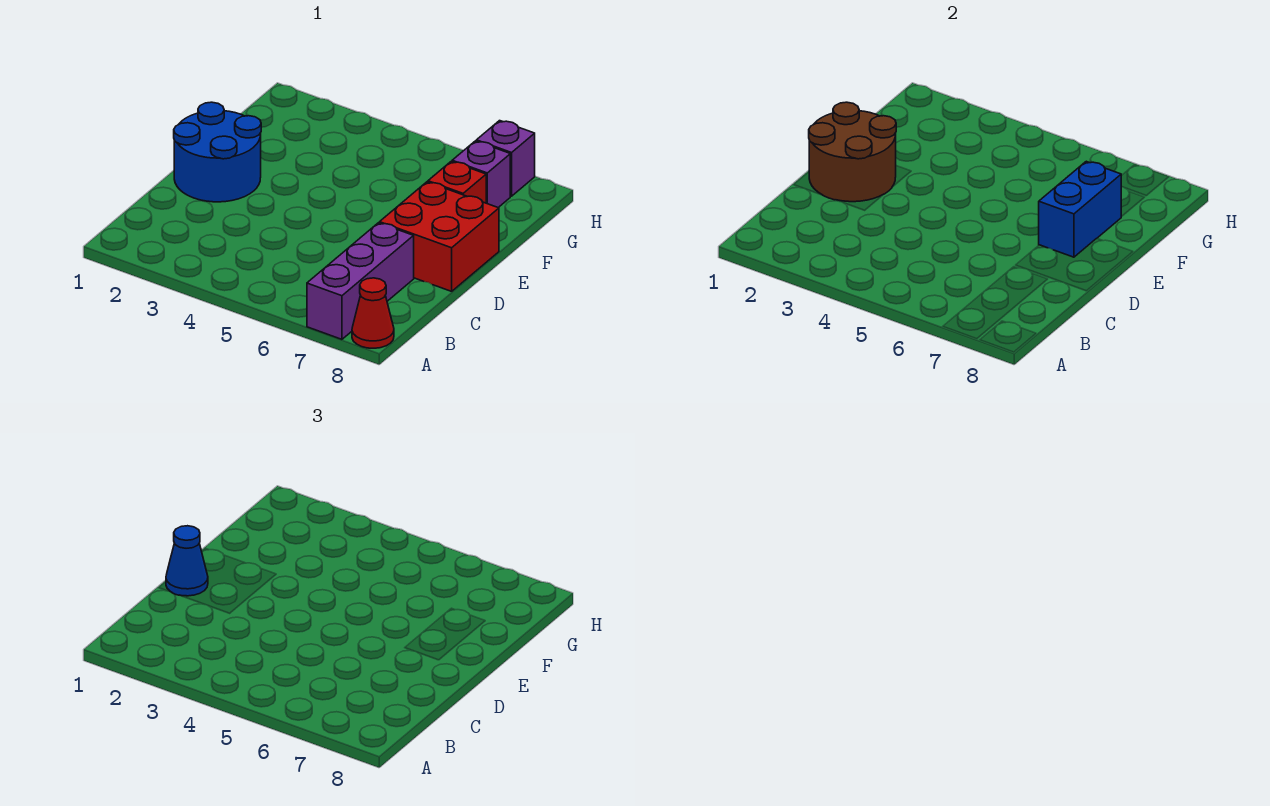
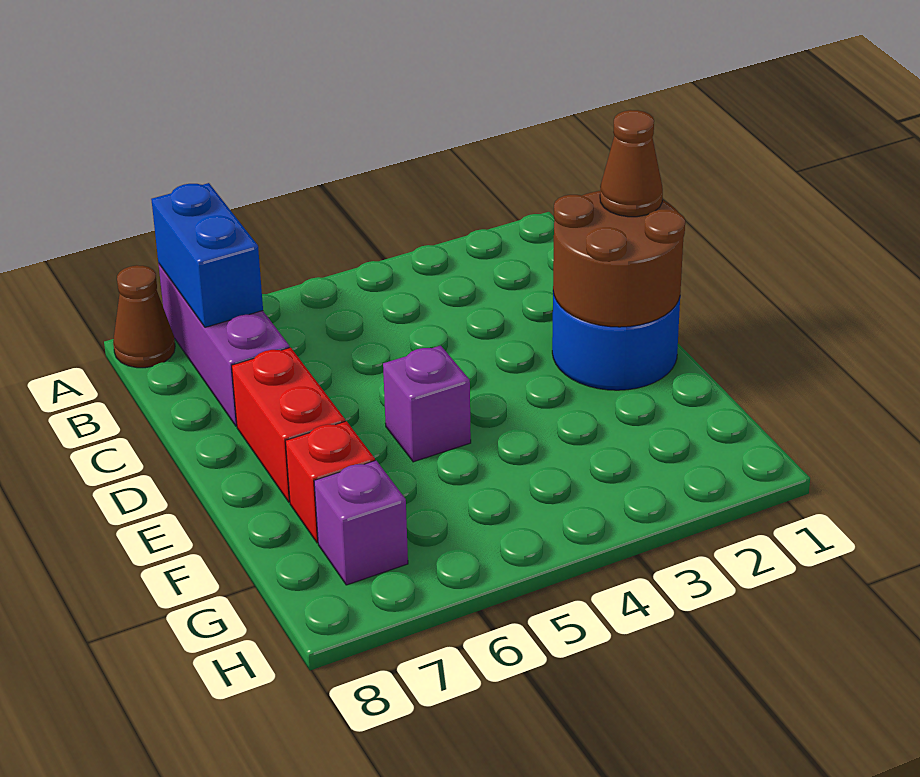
red 1x1 cone [352,278,394,348] -> brown 1x1 cone [113,265,175,368]
blue 1x1 cone [166,526,208,596] -> brown 1x1 cone [600,110,663,217]
red 2x2 brick [380,182,499,291] -> red 1x2 brick [232,347,345,502]
blue 1x2 brick [1039,161,1121,257] -> blue 1x2 brick moved to [151,183,263,327]
purple 1x1 brick [476,121,535,196] -> purple 1x1 brick moved to [383,346,471,462]

